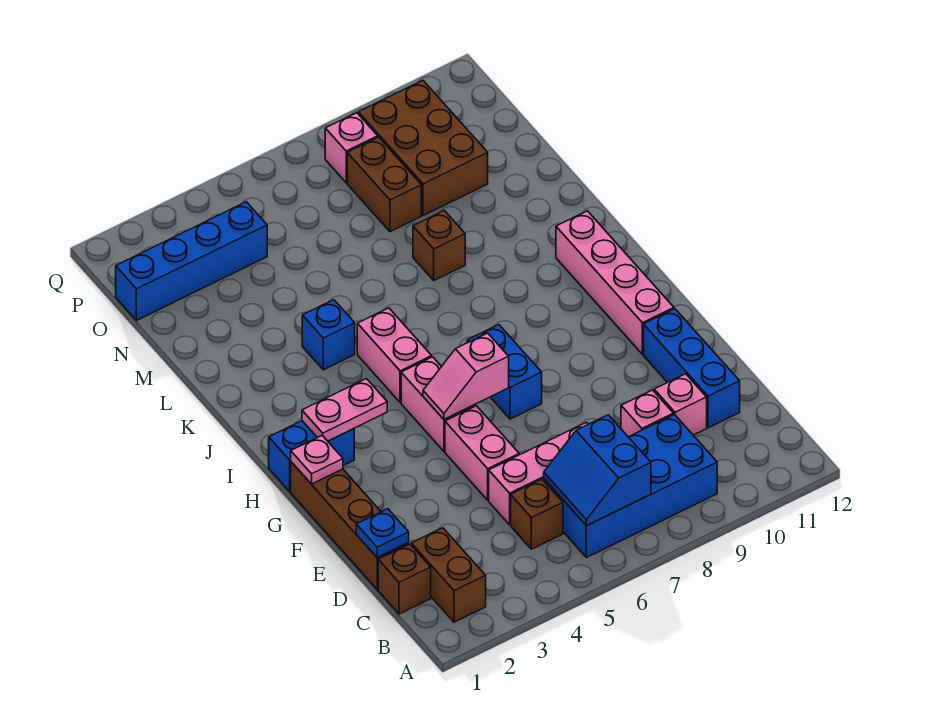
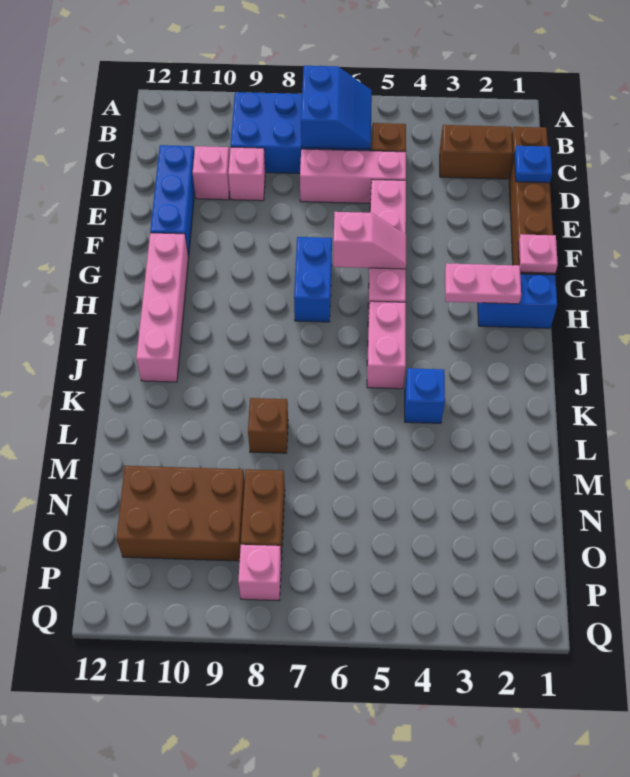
brown 1x2 brick [411,528,486,622] -> brown 1x2 brick turned to [440,125,513,179]
brown 2x3 brick [358,80,488,215] -> brown 2x3 brick turned to [117,466,245,561]
blue 1x4 brick [116,202,267,320] -> none

